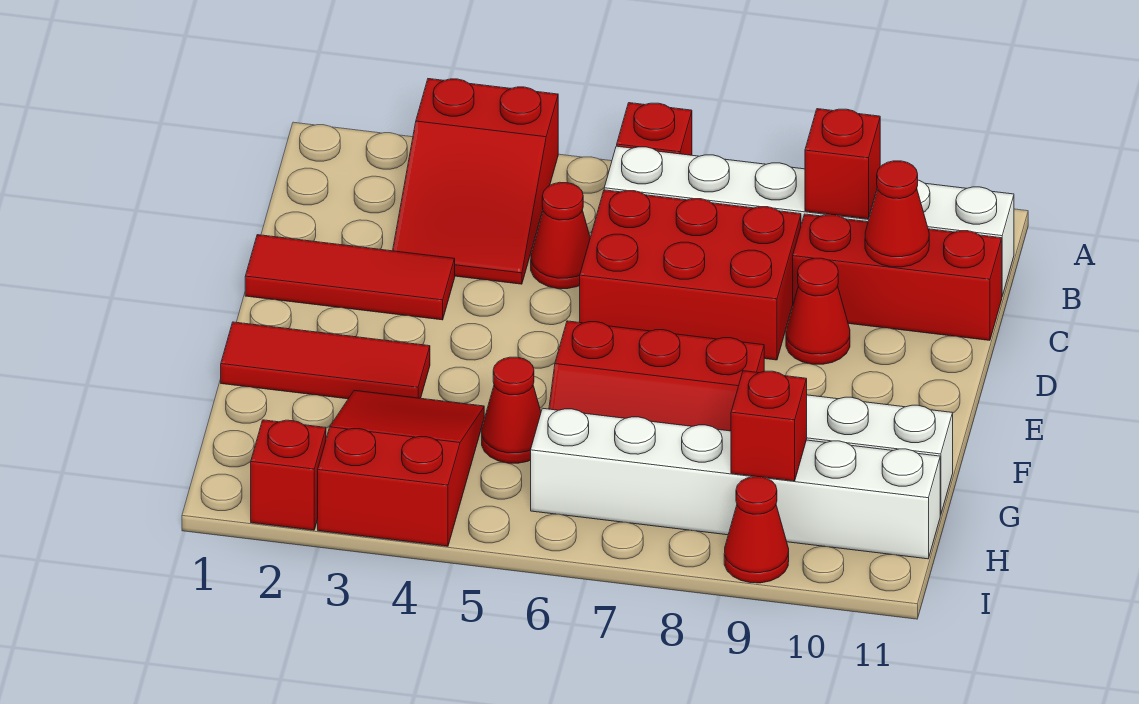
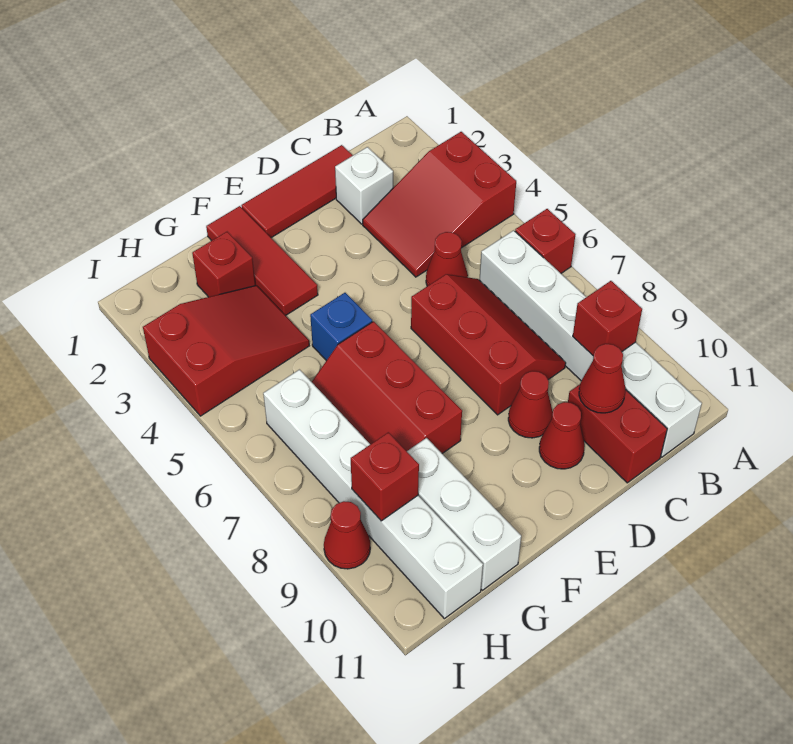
none -> white 1x1 brick [335,147,393,224]
red 2x3 brick [580,190,801,360] -> red 2x3 slope [411,274,566,415]
red 1x3 brick [793,214,1002,340] -> red 1x2 brick [568,384,667,483]
red 1x3 tile [245,235,455,320] -> red 1x3 tile turned to [241,145,353,238]
none -> blue 1x1 brick [310,293,372,361]
red 1x1 cone [482,357,541,463] -> red 1x1 cone moved to [539,402,585,469]
red 1x1 brick [251,420,326,530] -> red 1x1 brick moved to [192,232,256,297]

